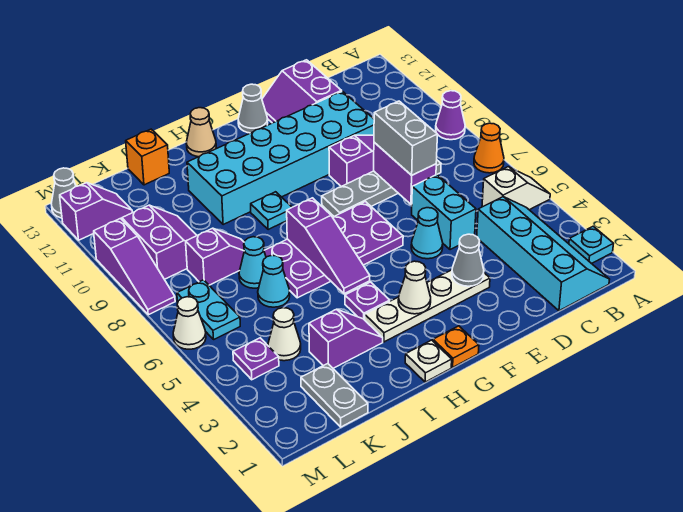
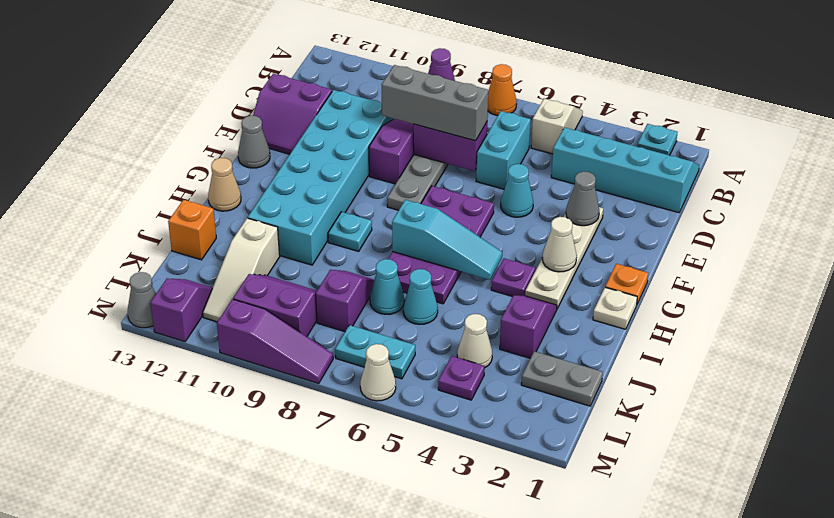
cyan 1x2 brick [412,175,476,250] -> cyan 1x2 brick turned to [476,111,531,189]
grey 1x2 brick [374,101,437,175] -> grey 1x3 brick [382,65,488,141]
purple 1x3 slope [287,198,370,294] -> cyan 1x3 slope [392,200,502,280]
none -> white 1x3 slope [203,218,280,322]

